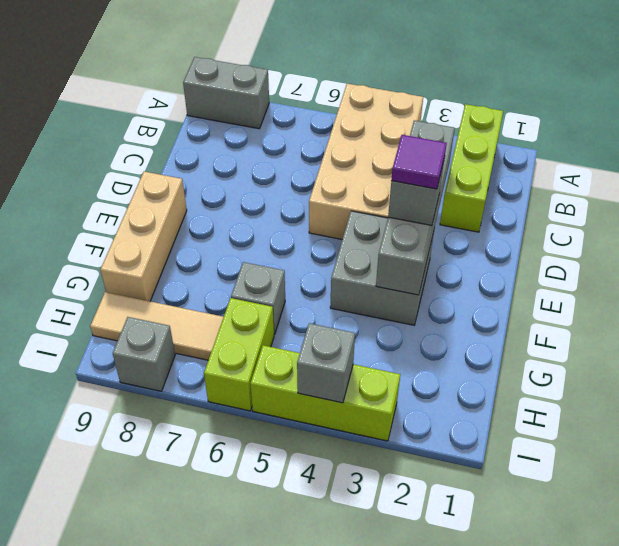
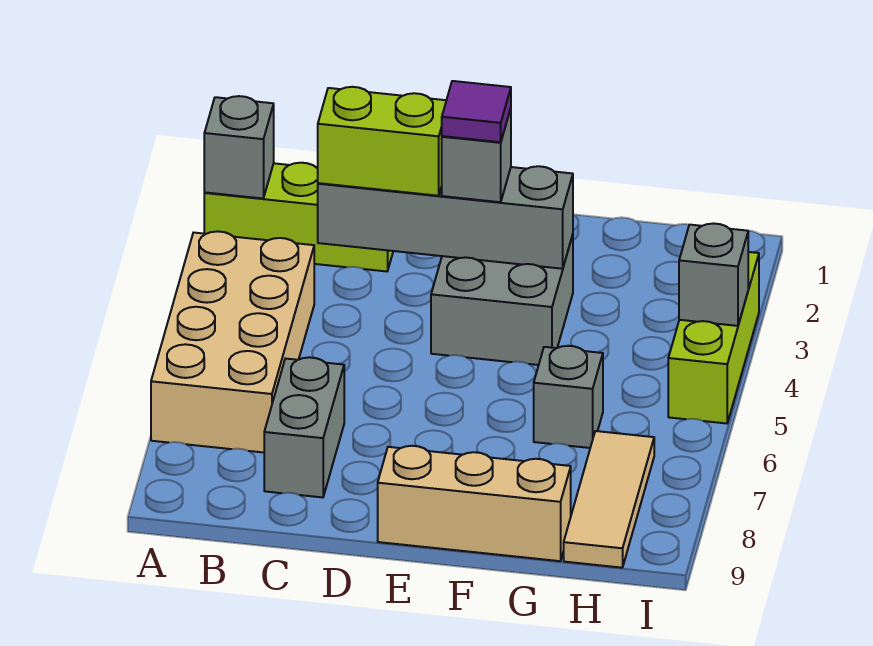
tan 2x4 brick [309,84,423,239] -> tan 2x4 brick turned to [151,231,314,452]
grey 1x2 brick [183,57,269,129] -> grey 1x2 brick moved to [264,357,344,497]
lime 1x2 brick [204,298,274,411] -> lime 1x2 brick moved to [318,87,446,196]
grey 1x1 brick [113,317,175,391] -> grey 1x1 brick moved to [204,96,274,198]

